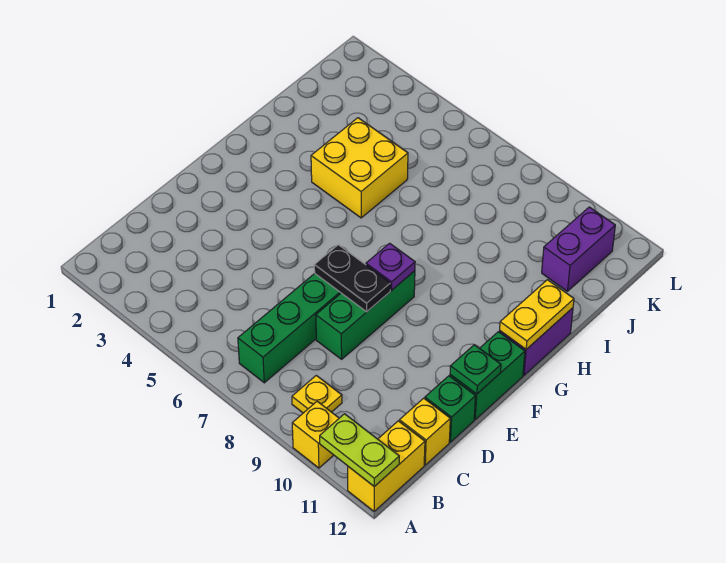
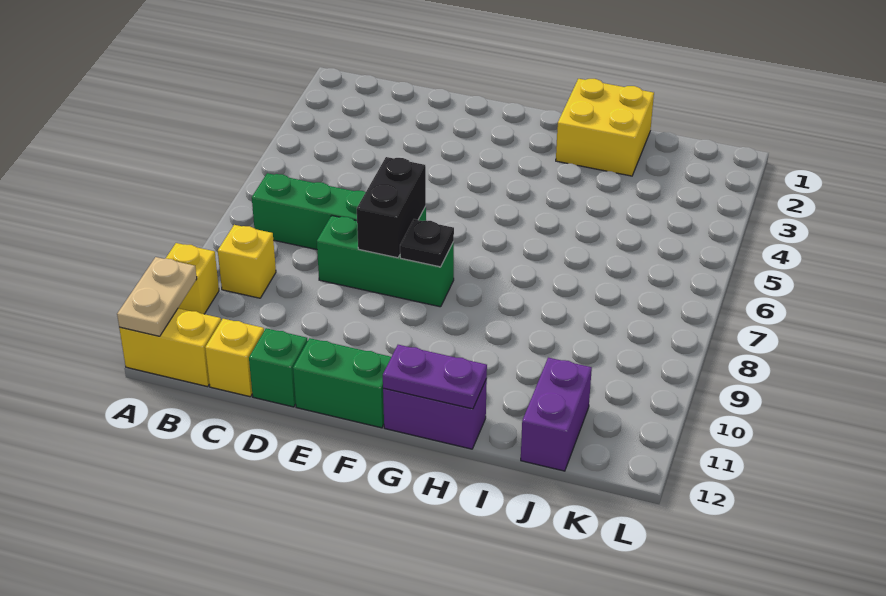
lime 1x2 plate [320,414,399,487] -> tan 1x2 plate [117,257,197,336]
yellow 1x1 plate [292,375,342,413] -> yellow 1x1 brick [218,225,276,298]
black 1x2 plate [314,245,390,312] -> black 1x2 brick [357,157,426,258]
green 1x1 plate [450,345,501,394] -> none
purple 1x1 plate [366,243,415,291] -> black 1x1 plate [400,219,454,267]
yellow 1x2 plate [500,280,574,349] -> purple 1x2 plate [383,345,487,409]
yellow 2x2 brick [311,118,408,218] -> yellow 2x2 brick moved to [556,79,654,176]
purple 1x2 brick [542,207,615,291] -> purple 1x2 brick turned to [521,358,592,471]

